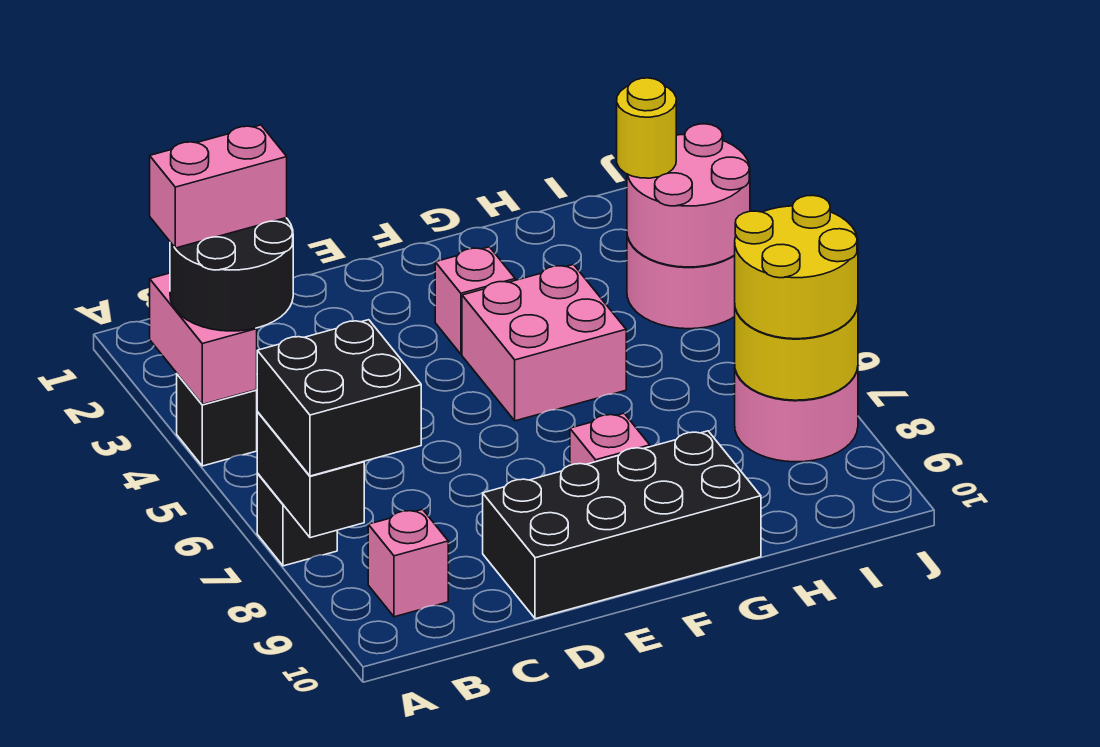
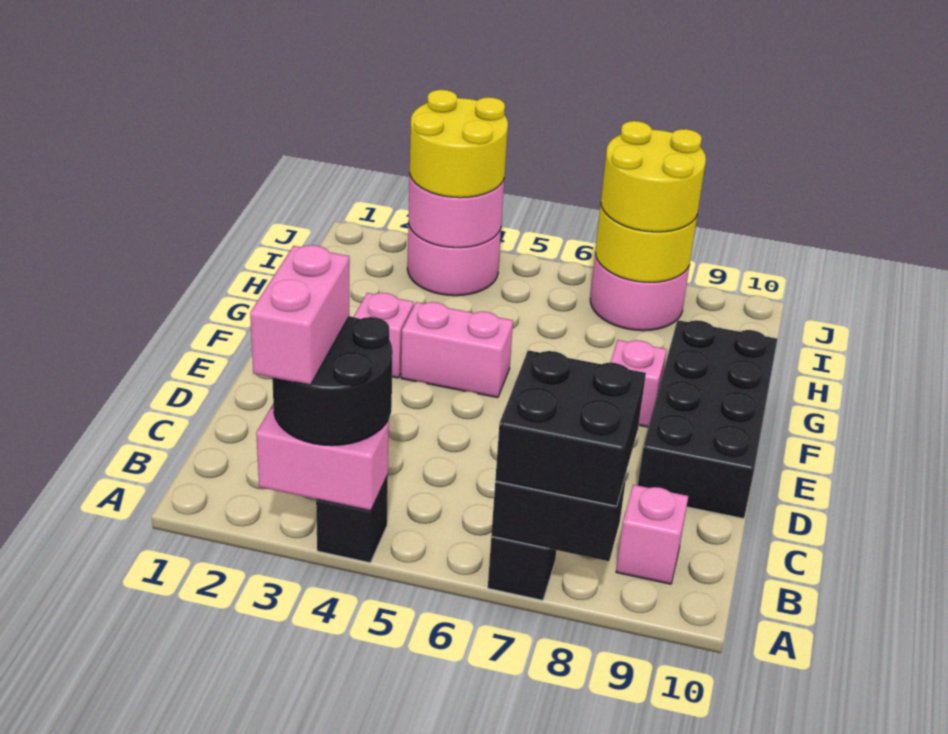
pink 2x2 brick [462,265,626,421] -> pink 1x2 brick [401,302,513,398]
yellow 1x1 round brick [617,78,676,178] -> yellow 2x2 round brick [410,90,508,198]

